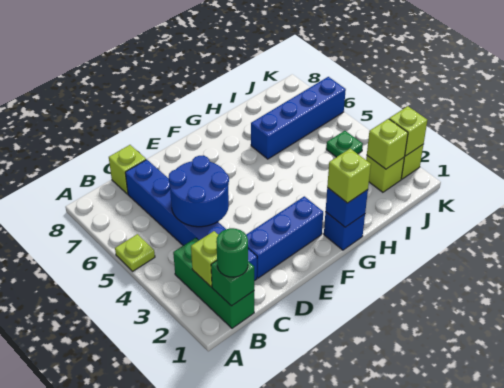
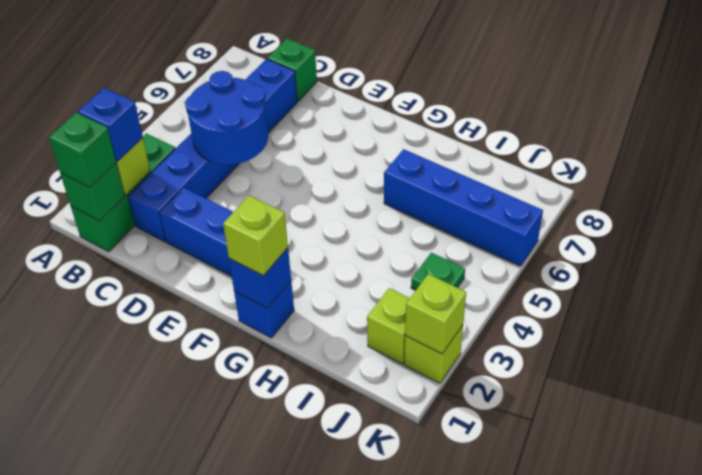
lime 1x1 plate [115,234,155,271] -> none
green 1x1 round brick [216,228,248,277] -> green 1x1 brick [49,113,116,188]
none -> blue 1x1 brick [78,88,143,161]
lime 1x1 brick [109,145,146,194] -> green 1x1 brick [267,39,317,101]
lime 1x1 brick [367,119,408,169] -> none

